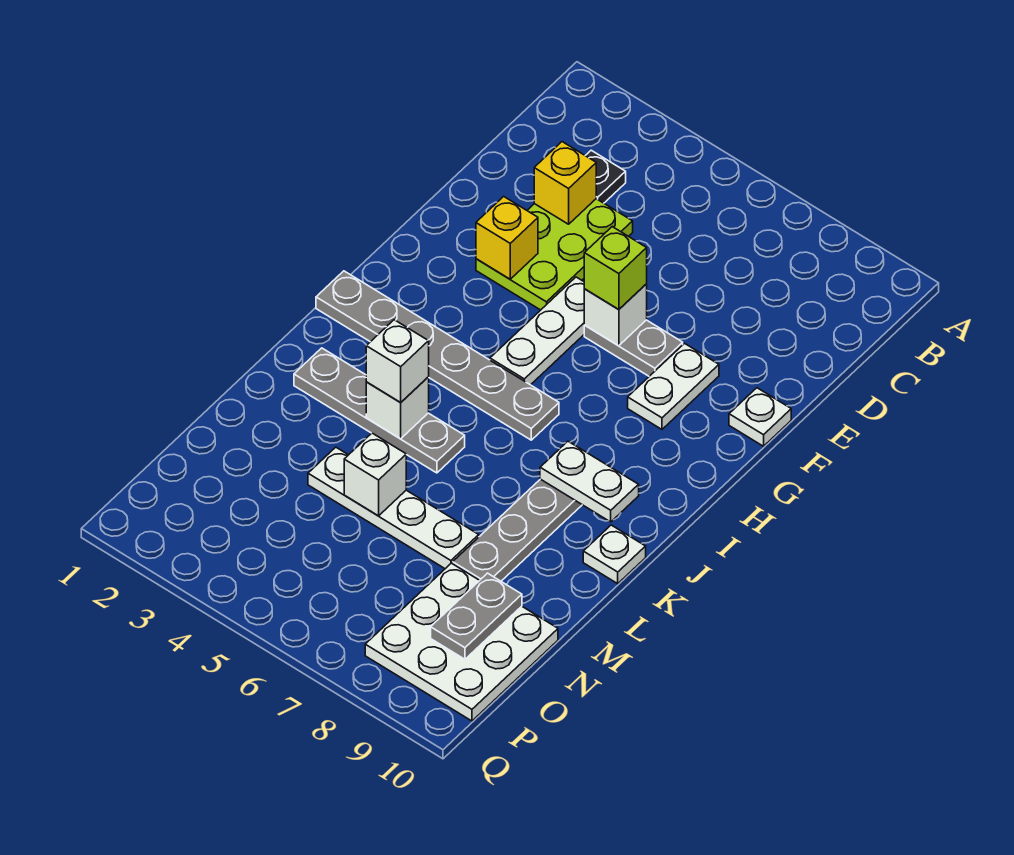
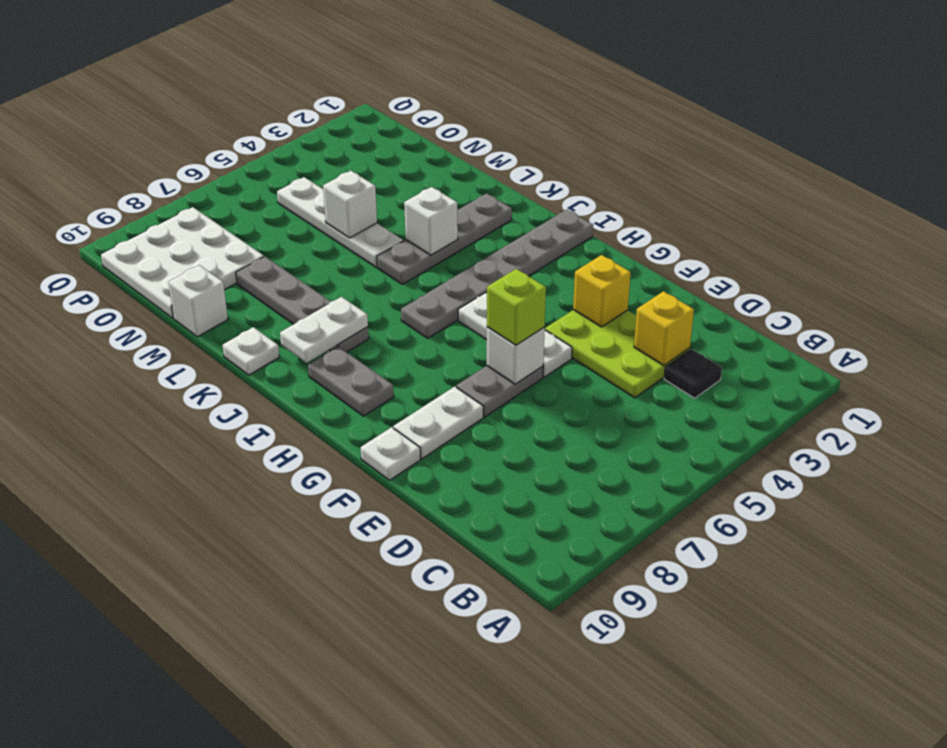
white 1x2 plate [628,343,719,429] -> white 1x2 plate turned to [393,386,483,459]
white 1x1 brick [366,320,429,403] -> white 1x1 brick moved to [168,265,228,337]
white 1x4 plate [308,447,479,569] -> white 1x4 plate turned to [277,177,403,267]
grey 1x2 plate [431,573,522,659] -> grey 1x2 plate moved to [308,346,394,416]

